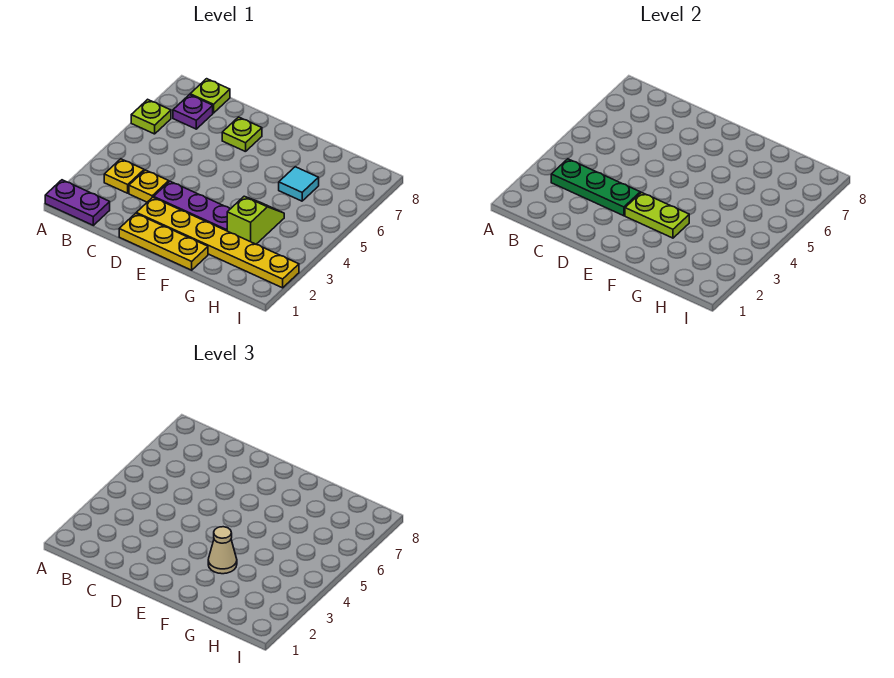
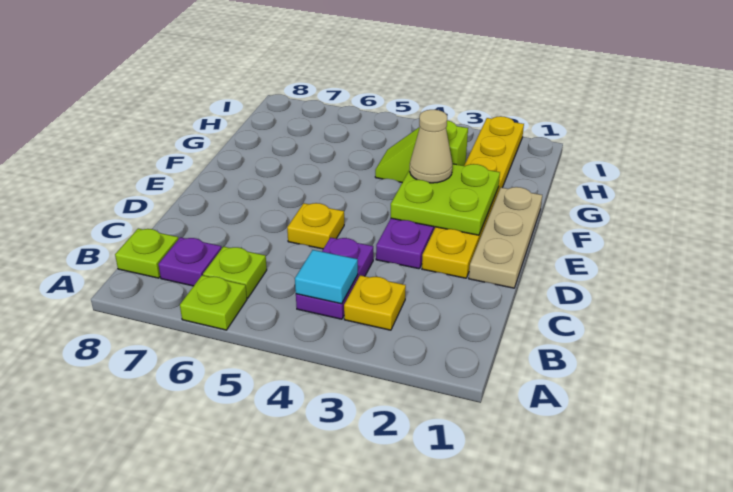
purple 1x2 plate [45,180,110,225] -> purple 1x2 plate moved to [296,238,373,319]
green 1x3 plate [551,159,640,216] -> none
yellow 1x1 plate [129,170,169,202] -> yellow 1x1 plate moved to [287,203,344,249]
yellow 1x3 plate [119,213,208,270] -> tan 1x3 plate [469,187,542,288]
lime 1x1 plate [222,117,262,152] -> lime 1x1 plate moved to [203,247,267,298]
lime 1x2 plate [625,192,689,238] -> lime 2x2 plate [391,164,500,235]
cyan 1x1 tile [279,167,319,201] -> cyan 1x1 tile moved to [295,250,358,304]

